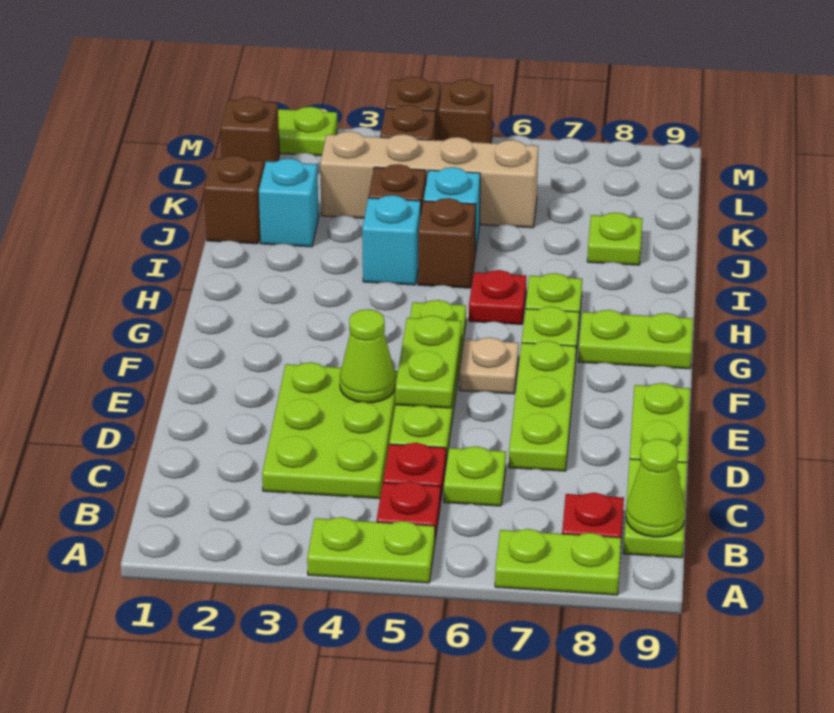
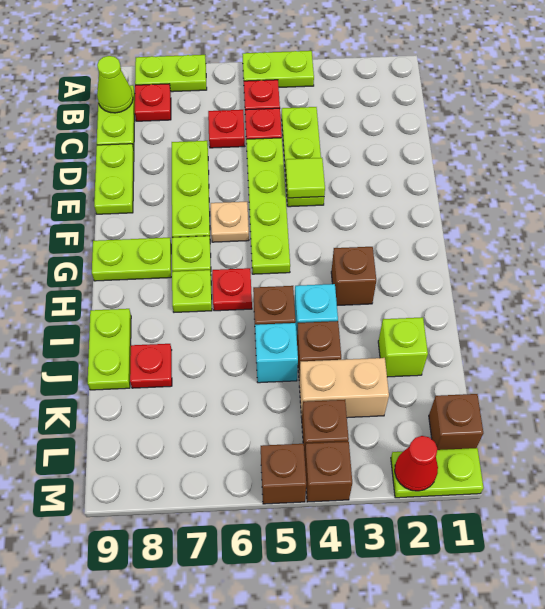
lime 2x3 plate [262,362,398,499] -> lime 1x3 plate [282,107,324,207]
lime 1x1 plate [444,446,506,506] -> red 1x1 plate [208,110,245,148]
lime 1x1 cone [340,309,395,403] -> lime 1x1 tile [286,158,325,198]
lime 1x2 plate [395,316,462,408] -> lime 1x2 plate moved to [88,309,131,390]
brown 1x1 brick [204,156,264,244] -> brown 1x1 brick moved to [331,247,376,305]
cyan 1x1 brick [259,158,319,247] -> lime 1x1 brick [378,317,428,377]
lime 1x1 plate [587,213,643,265] -> red 1x1 plate [130,344,172,388]
tan 1x4 brick [320,131,538,228] -> tan 1x2 brick [299,358,389,418]
none -> red 1x1 cone [395,436,438,491]

